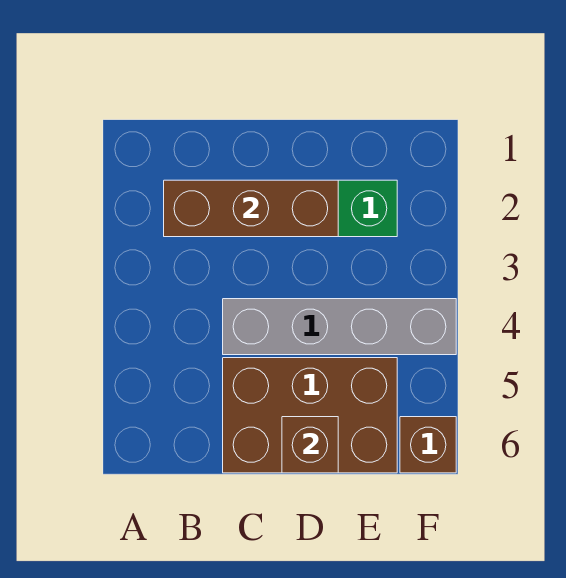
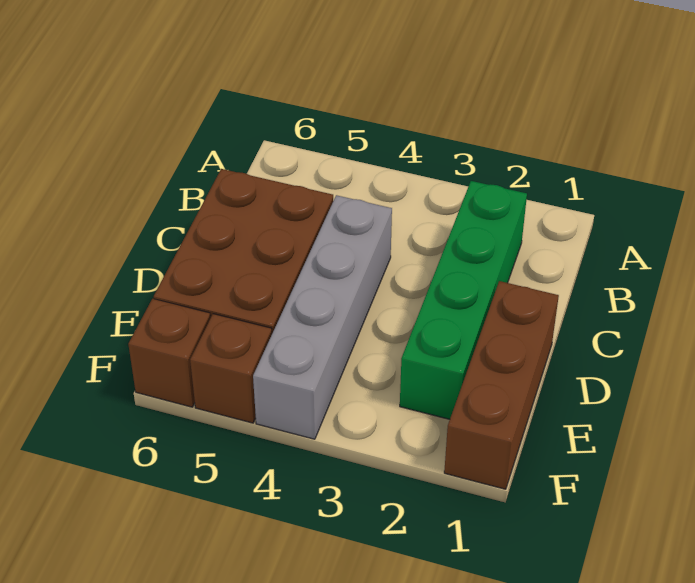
brown 1x3 brick [164,180,338,237] -> brown 1x3 brick moved to [444,281,559,489]
brown 1x1 brick [282,417,338,473] -> brown 1x1 brick moved to [190,314,272,423]

